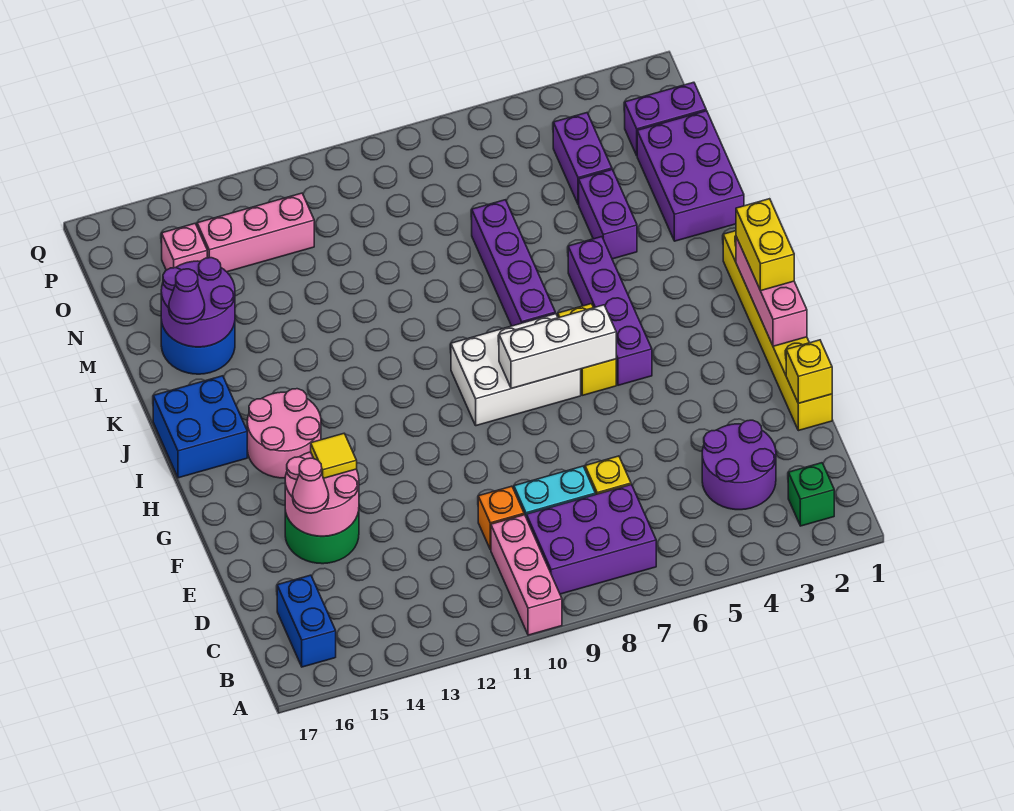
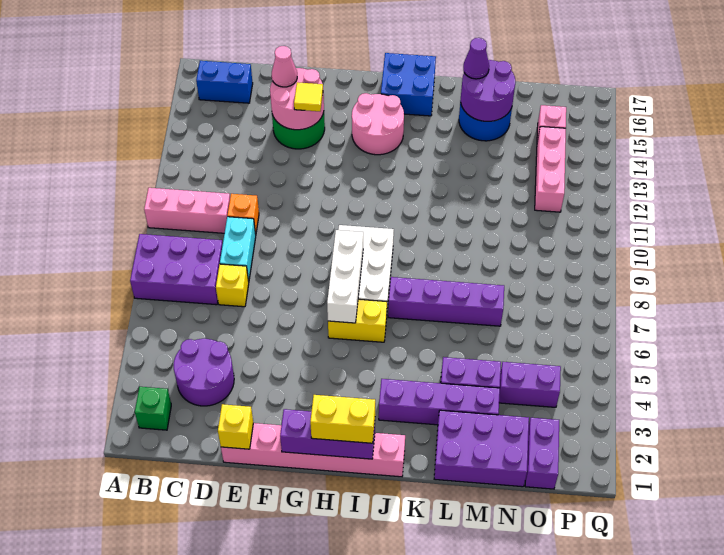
purple 2x3 brick [527,485,656,594] -> purple 2x3 brick turned to [130,234,223,305]
yellow 1x6 brick [723,231,832,431] -> pink 1x6 brick [221,423,405,477]
pink 1x3 brick [736,237,807,346] -> purple 1x3 brick [280,409,375,459]
purple 1x4 brick [568,237,652,385] -> purple 1x4 brick moved to [379,379,500,425]

